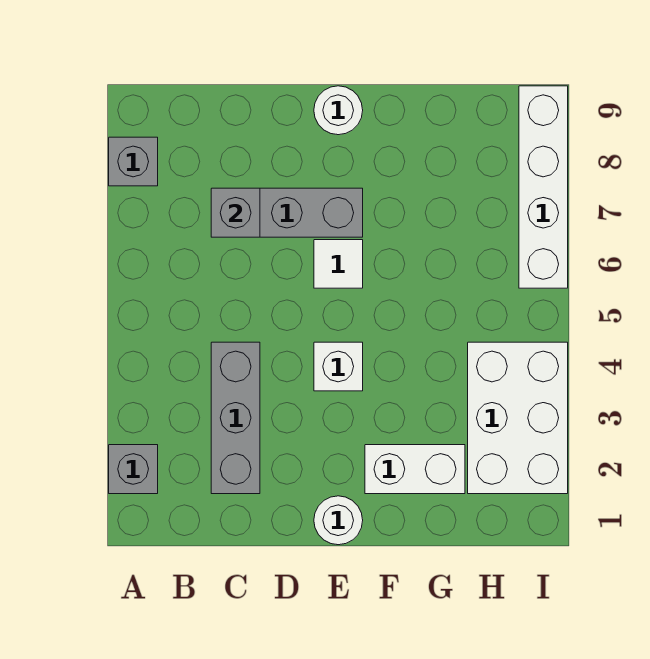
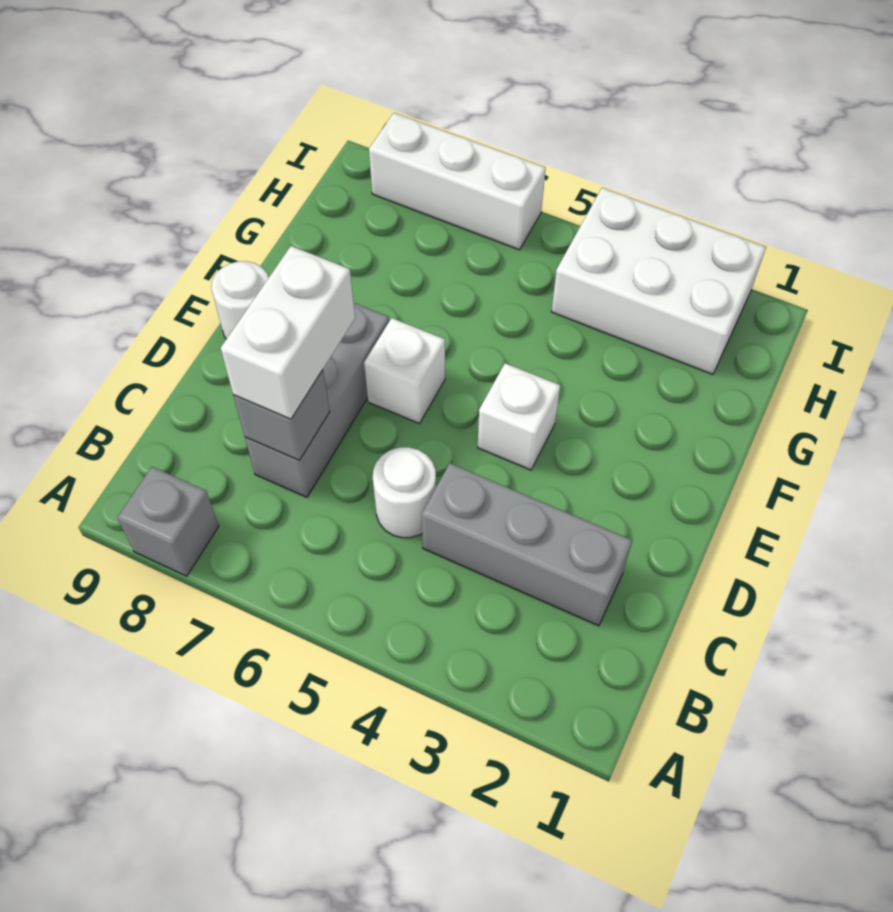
grey 1x1 brick [109,445,158,494] -> none
white 1x1 round brick [314,496,363,545] -> white 1x1 round brick moved to [373,447,436,538]
white 1x1 tile [314,240,363,288] -> white 1x1 brick [364,318,445,424]
white 1x2 brick [365,445,465,494] -> white 1x2 brick moved to [221,246,355,419]
white 1x4 brick [519,86,568,288] -> white 1x3 brick [369,113,546,250]

